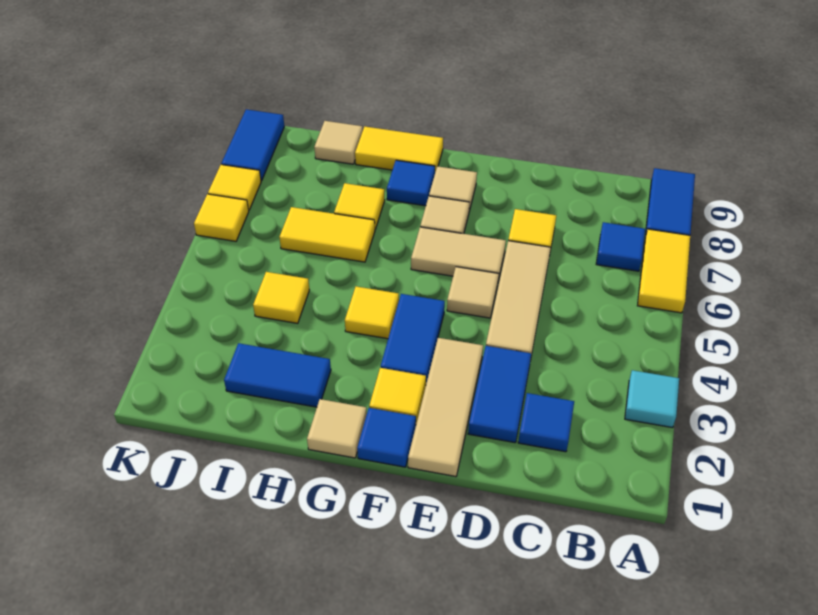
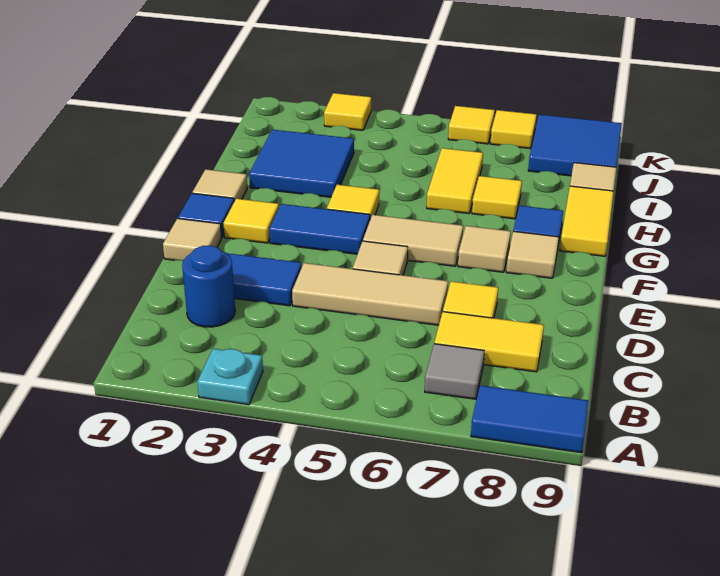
cyan 1x1 tile [625,370,679,428] -> cyan 1x1 plate [197,349,263,405]
yellow 1x2 tile [637,229,690,313] -> yellow 1x2 tile moved to [434,312,544,372]
blue 1x1 tile [596,222,645,271] -> grey 1x1 tile [425,344,484,399]
blue 1x1 tile [518,393,574,452] -> blue 1x1 round brick [182,246,235,327]
tan 1x3 tile [408,338,483,477] -> tan 1x1 tile [163,219,222,260]
tan 1x2 tile [411,227,506,281] -> tan 1x2 tile turned to [363,215,463,266]
blue 1x2 tile [224,343,331,407] -> blue 2x2 tile [249,130,354,197]
yellow 1x1 tile [253,272,309,323] -> yellow 1x1 tile moved to [324,93,371,130]
blue 1x2 tile [221,109,284,181] -> blue 2x2 tile [528,115,622,176]

